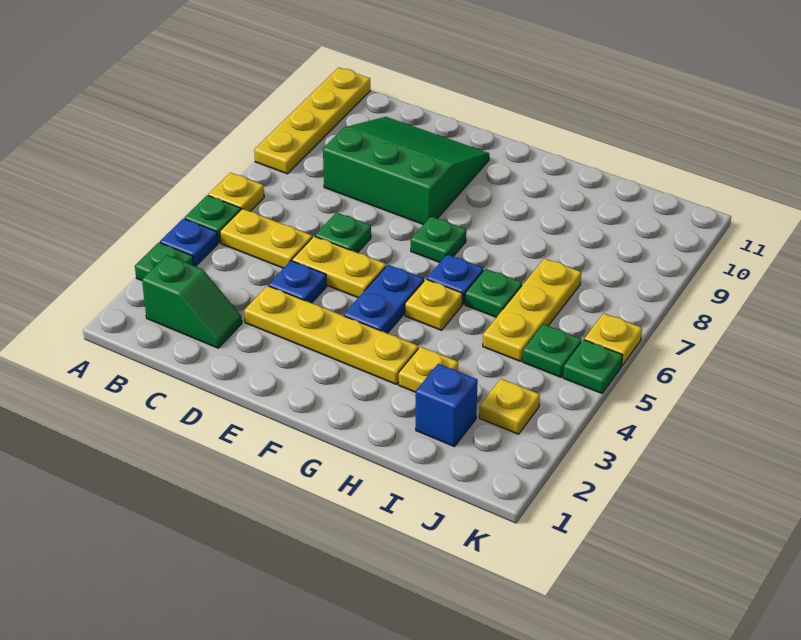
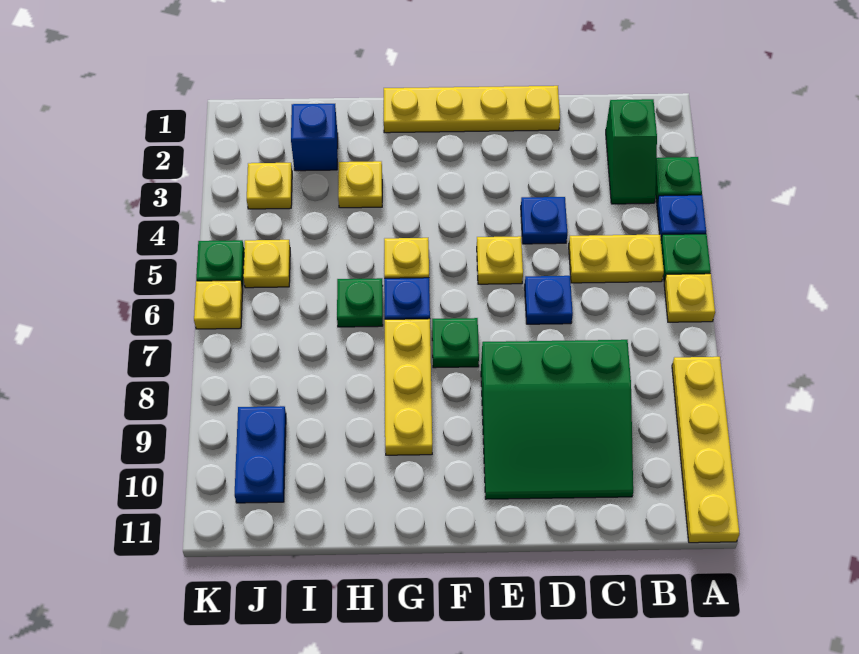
green 1x2 slope [142,255,242,348] -> green 1x2 slope turned to [606,99,657,204]
yellow 1x4 plate [244,286,418,384] -> yellow 1x4 plate moved to [384,86,560,133]
yellow 1x2 plate [292,236,386,298] -> yellow 1x1 plate [477,236,523,284]
green 1x1 plate [315,212,371,253] -> blue 1x1 plate [525,276,573,324]
blue 1x2 plate [344,265,424,333] -> blue 1x2 plate moved to [235,406,286,503]
yellow 1x3 plate [483,258,581,361] -> yellow 1x3 plate moved to [385,319,432,455]
green 1x1 plate [523,324,582,377] -> yellow 1x1 plate [243,240,290,288]

